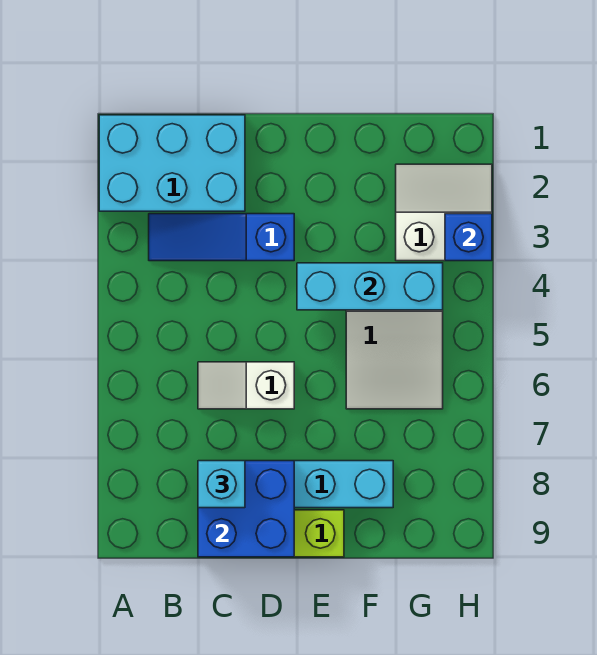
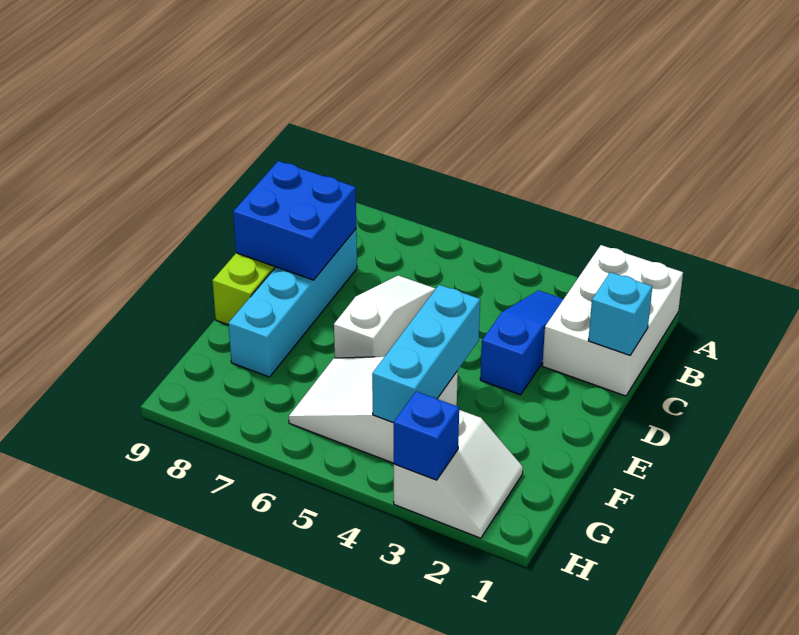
cyan 2x3 brick [99,115,245,211] -> white 2x3 brick [542,245,683,396]
white 1x2 slope [198,362,294,409] -> white 1x3 slope [334,275,436,358]
cyan 1x1 brick [198,461,245,508] -> cyan 1x1 brick moved to [588,272,652,355]

